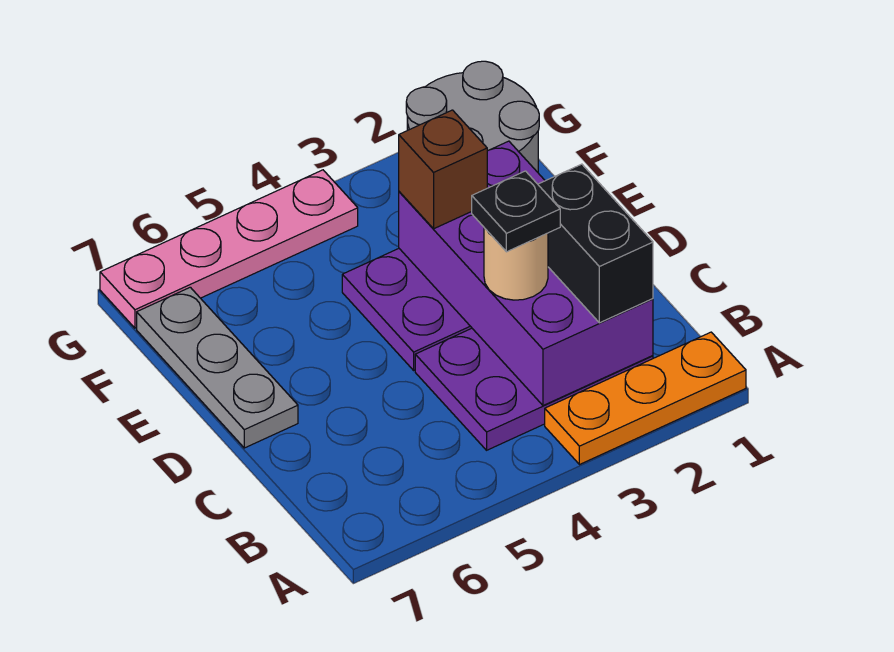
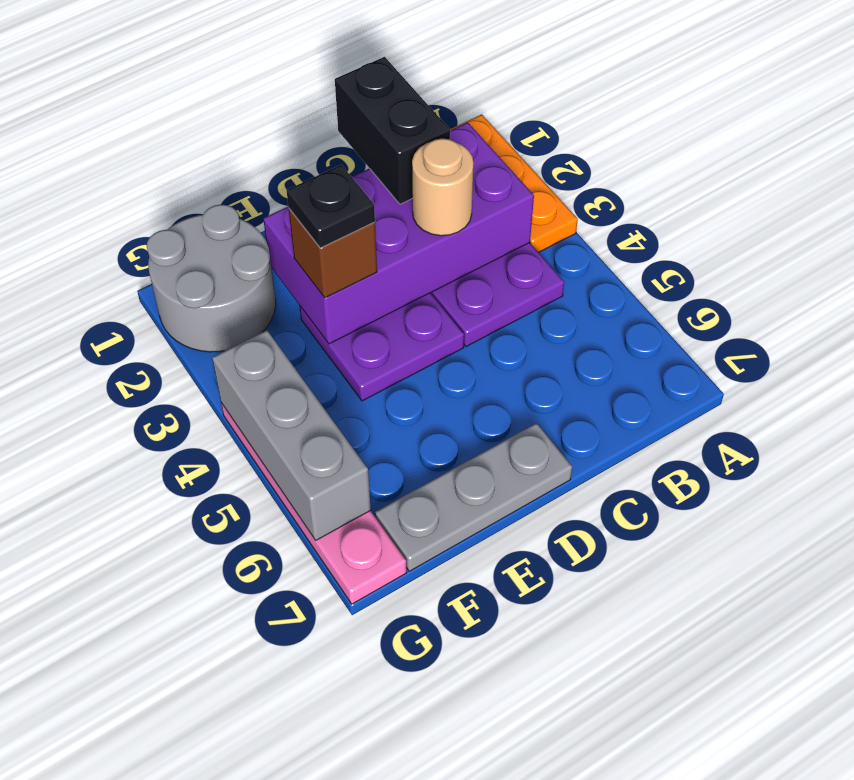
black 1x2 brick [538,164,653,323] -> black 1x2 brick turned to [335,57,450,204]
black 1x1 plate [472,171,560,252] -> black 1x1 plate moved to [287,165,375,248]
none -> grey 1x3 brick [212,330,371,540]

